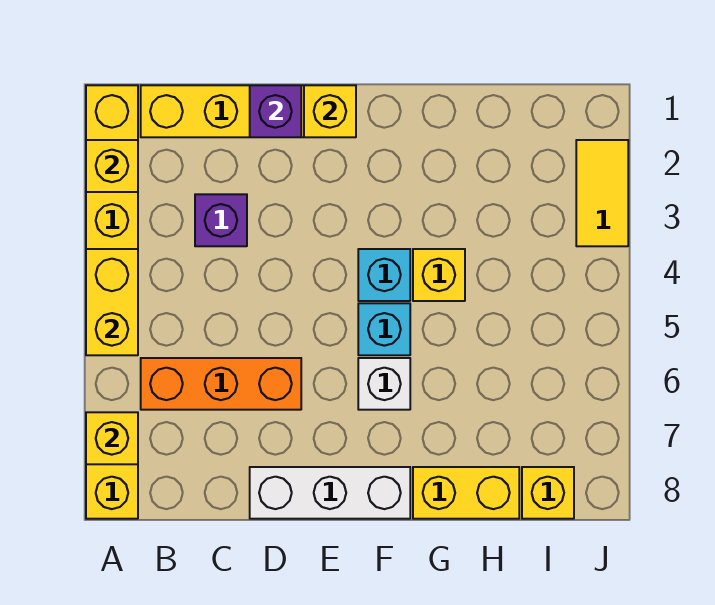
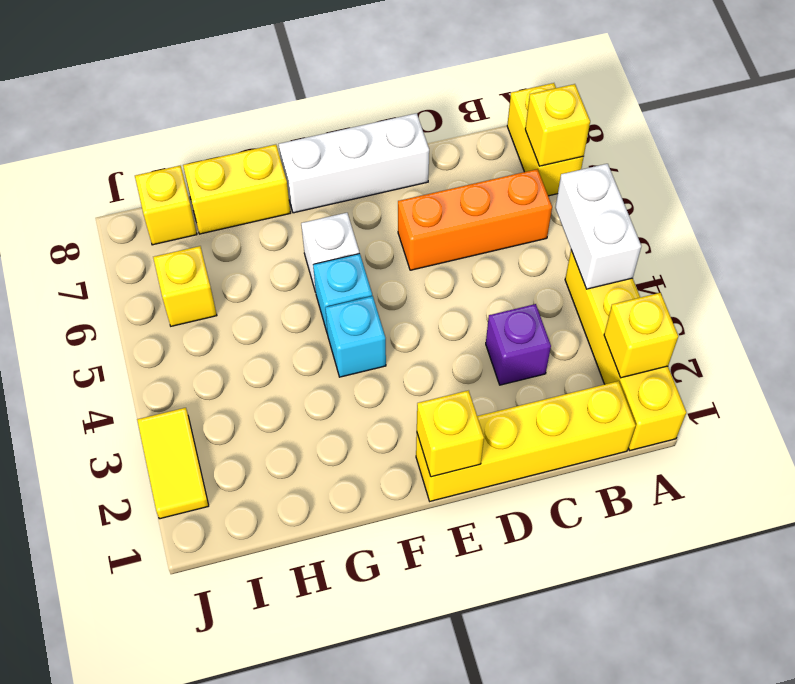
yellow 1x2 brick [86,249,138,355] -> white 1x2 brick [555,164,641,289]
purple 1x1 brick [250,85,301,137] -> none
yellow 1x1 brick [413,249,465,301] -> yellow 1x1 brick moved to [153,246,217,326]

